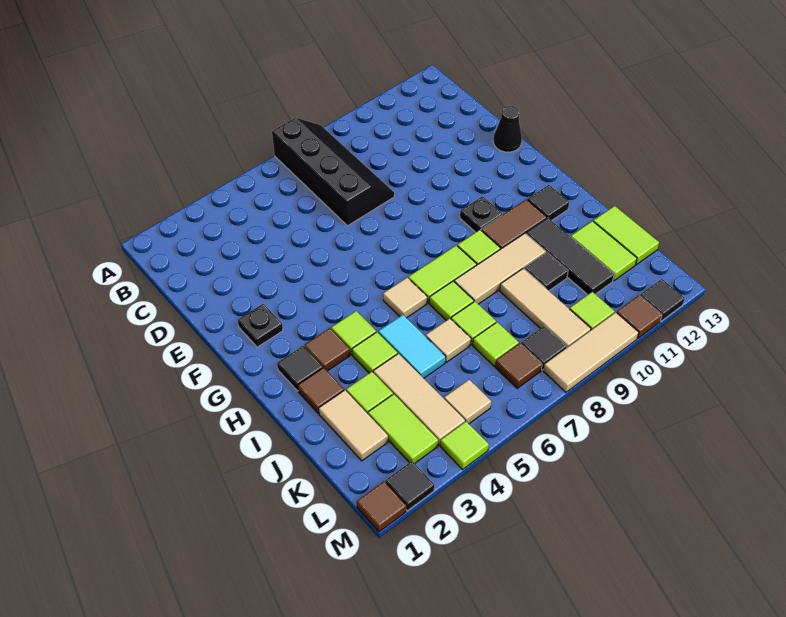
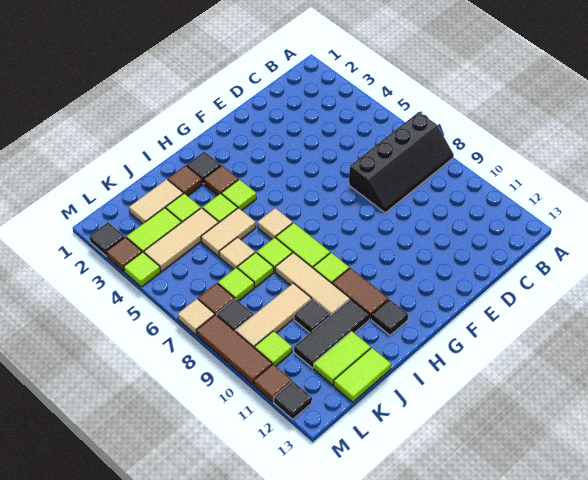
black 1x1 cone [493,106,522,152] -> none
black 1x1 plate [238,304,283,347] -> none
black 1x1 plate [460,196,502,232] -> none
cyan 1x2 tile [378,315,446,378] -> tan 1x2 tile [201,208,256,256]
tan 1x1 tile [444,380,491,424] -> tan 1x1 tile moved to [178,299,215,335]
brown 1x1 tile [357,482,406,532] -> brown 1x1 tile moved to [106,237,142,271]
tan 1x3 tile [543,312,639,392] -> brown 1x3 tile [196,314,272,385]

